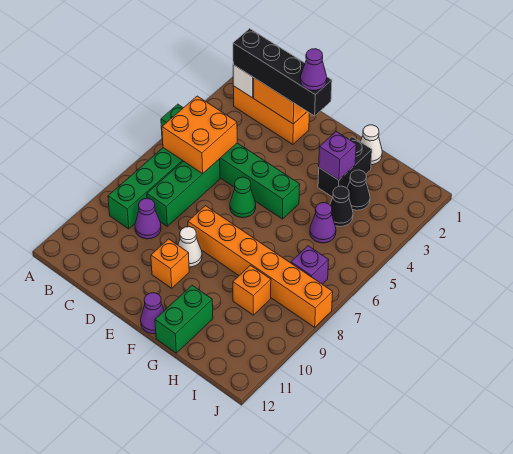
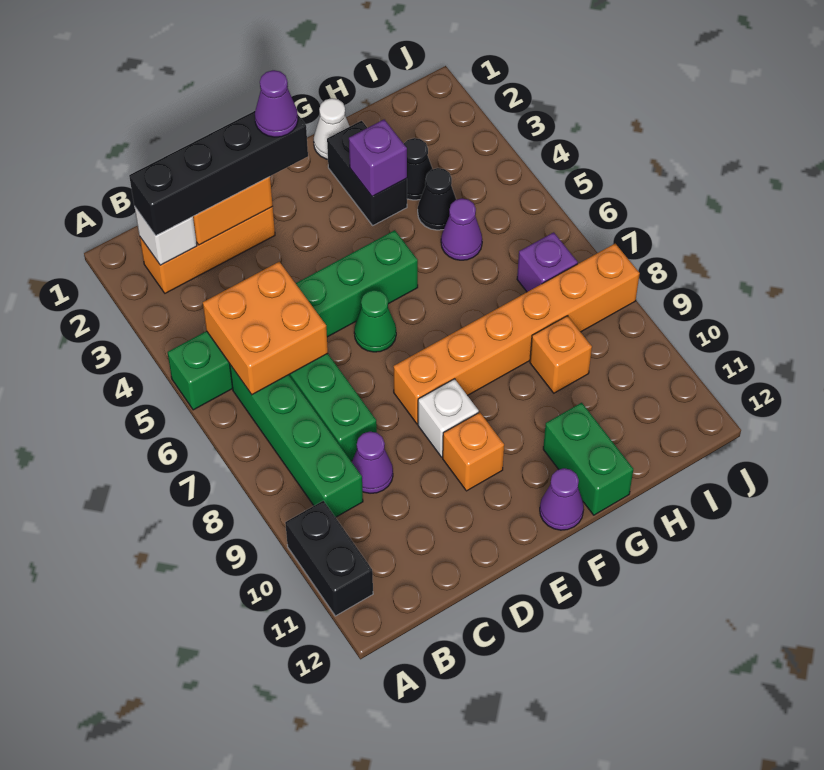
none -> black 1x2 brick [285,501,373,616]
white 1x1 cone [178,227,202,267] -> white 1x1 brick [418,379,479,457]

